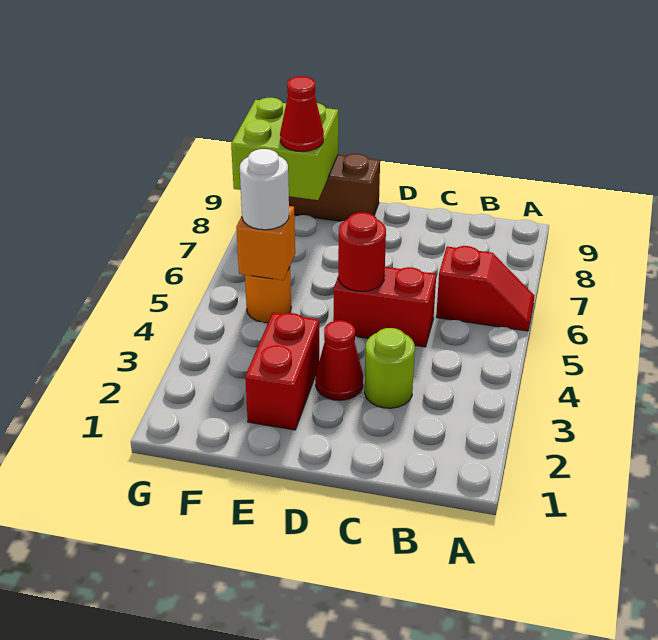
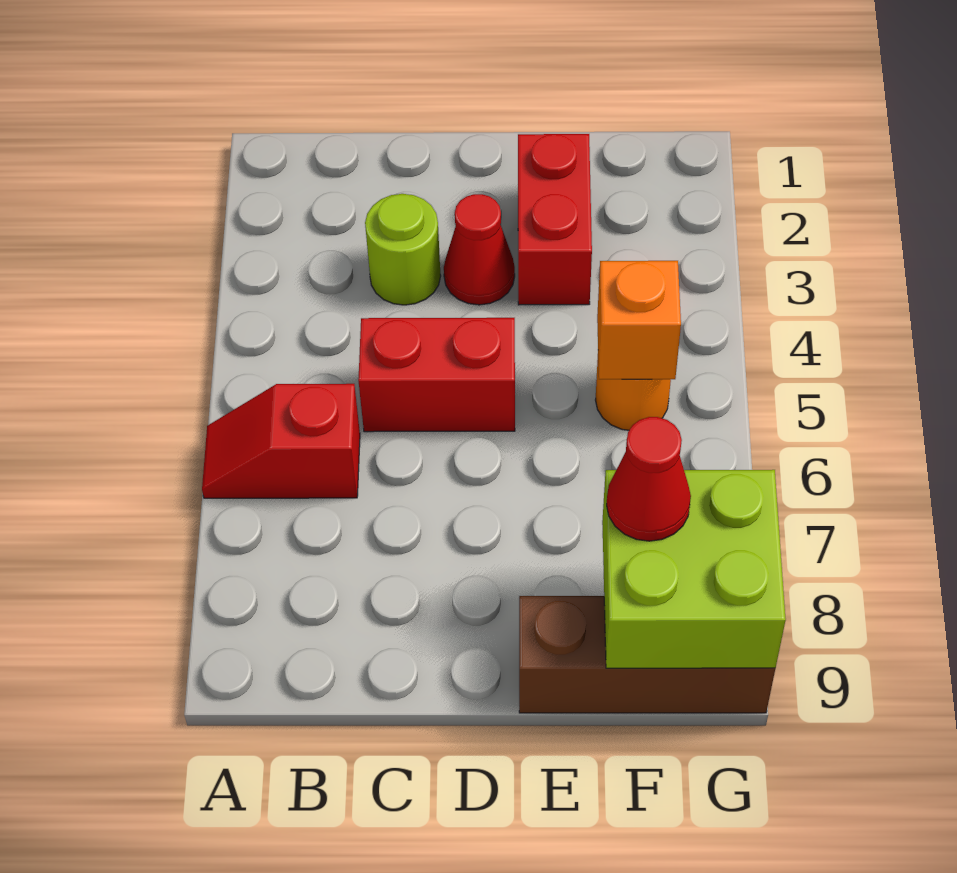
red 1x1 round brick [338,212,386,291] -> none
white 1x1 round brick [240,149,289,230] -> none

